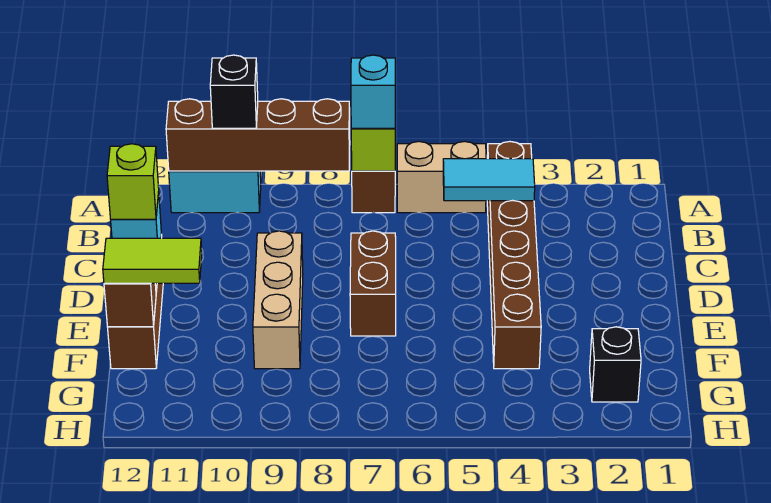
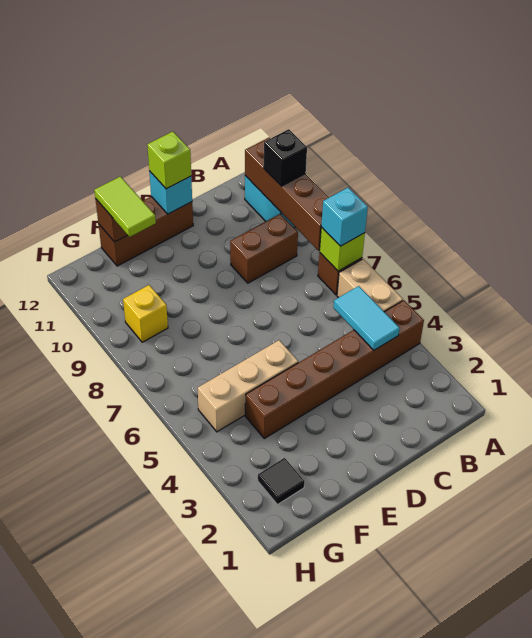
brown 1x2 brick [350,231,396,336] -> brown 1x2 brick moved to [230,214,298,283]
tan 1x3 brick [253,231,303,369] -> tan 1x3 brick moved to [198,340,298,432]
black 1x1 brick [590,327,641,402] -> black 1x1 tile [258,458,305,505]
none -> yellow 1x1 brick [123,285,168,342]

